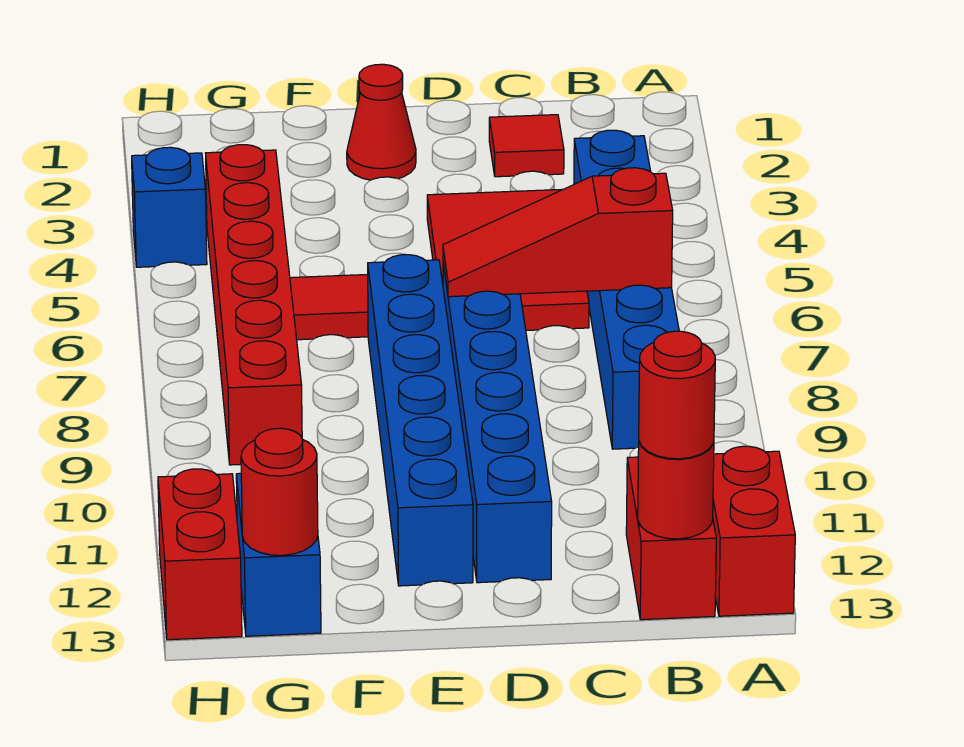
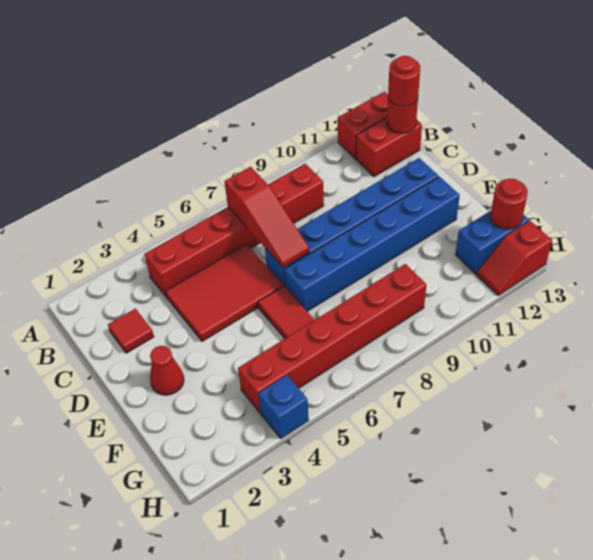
blue 1x6 brick [574,130,679,449] -> red 1x6 brick [144,164,324,297]
red 1x2 brick [158,469,242,640] -> red 1x2 slope [477,221,552,295]

